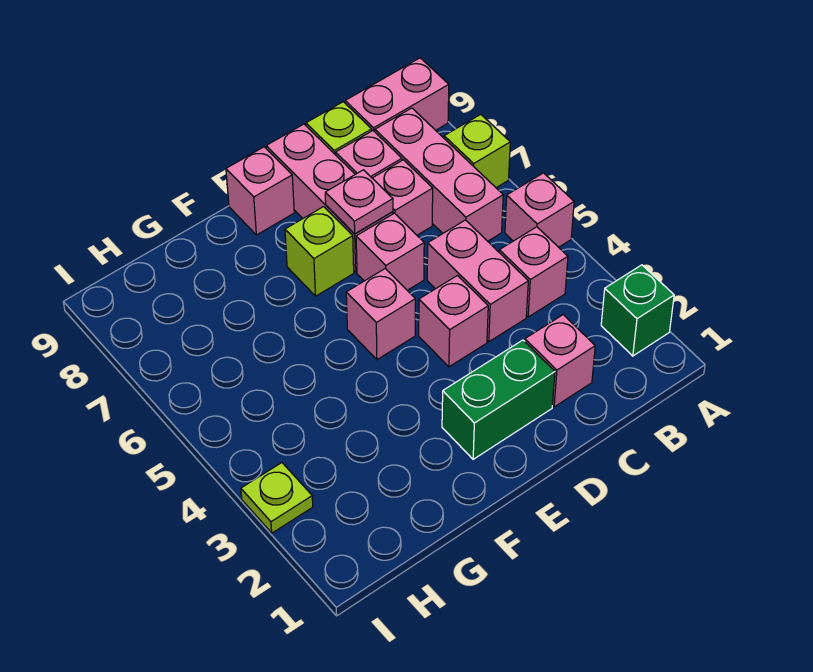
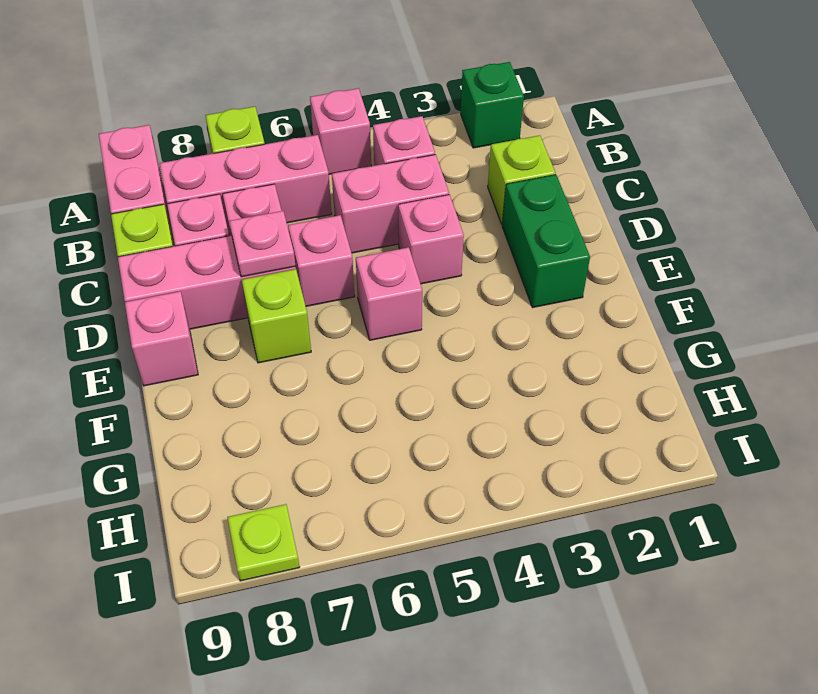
pink 1x1 brick [525,315,595,407] -> lime 1x1 brick [488,135,555,224]
lime 1x1 plate [241,463,313,533] -> lime 1x1 plate moved to [227,504,299,581]

